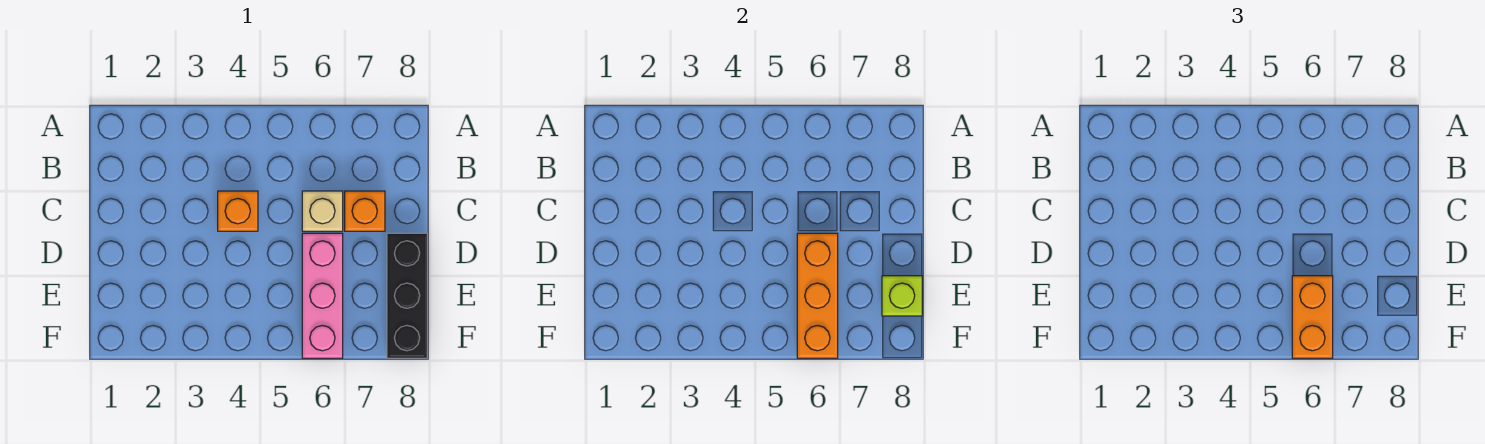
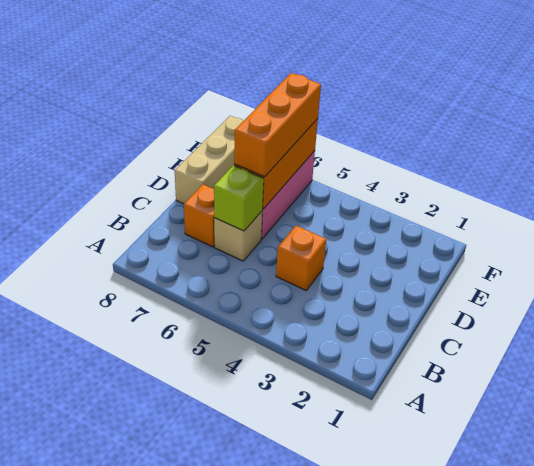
black 1x3 brick [387,233,427,358] -> tan 1x3 brick [175,116,243,204]
orange 1x2 brick [1292,276,1333,358] -> orange 1x3 brick [234,73,321,177]
lime 1x1 brick [882,276,922,316] -> lime 1x1 brick moved to [214,165,264,231]

